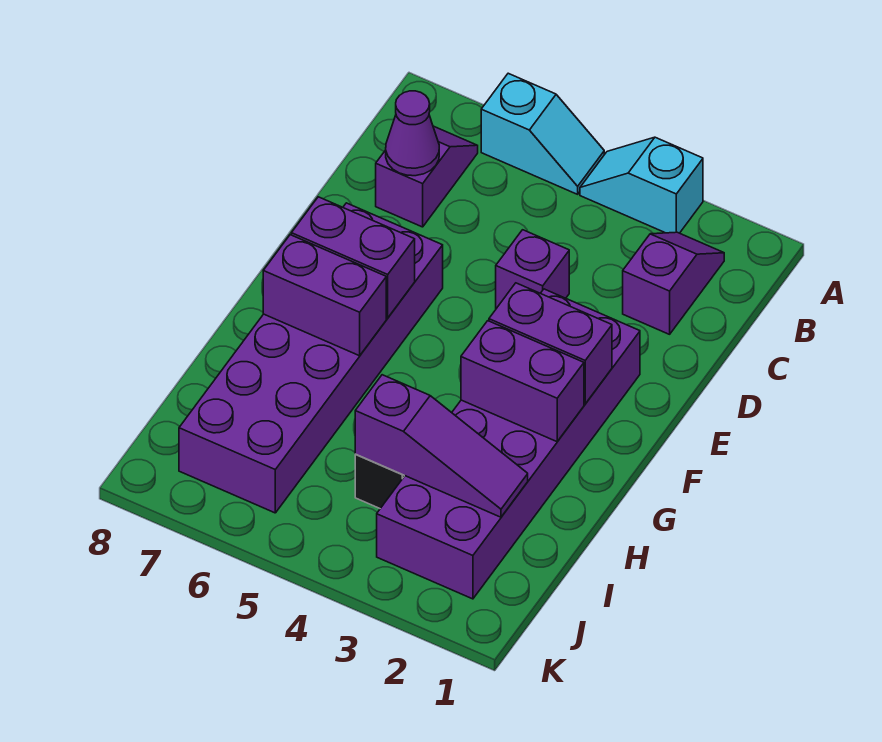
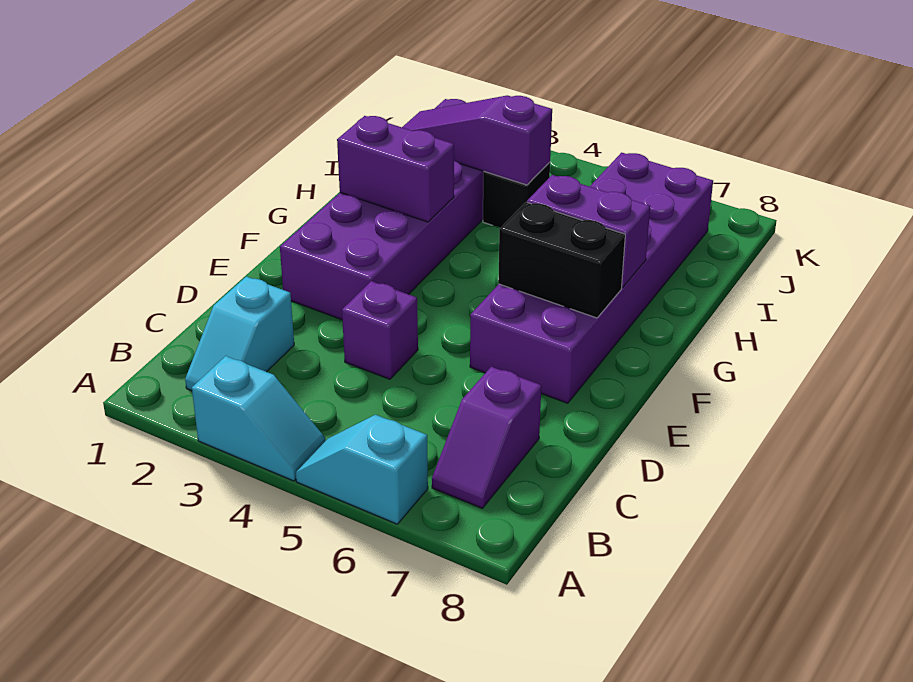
purple 1x2 slope [623,232,724,334] -> cyan 1x2 slope [185,276,294,391]
purple 1x1 cone [386,91,439,176] -> none
purple 1x2 brick [489,283,612,404] -> none
purple 1x2 brick [291,197,415,318] -> black 1x2 brick [498,202,625,318]

